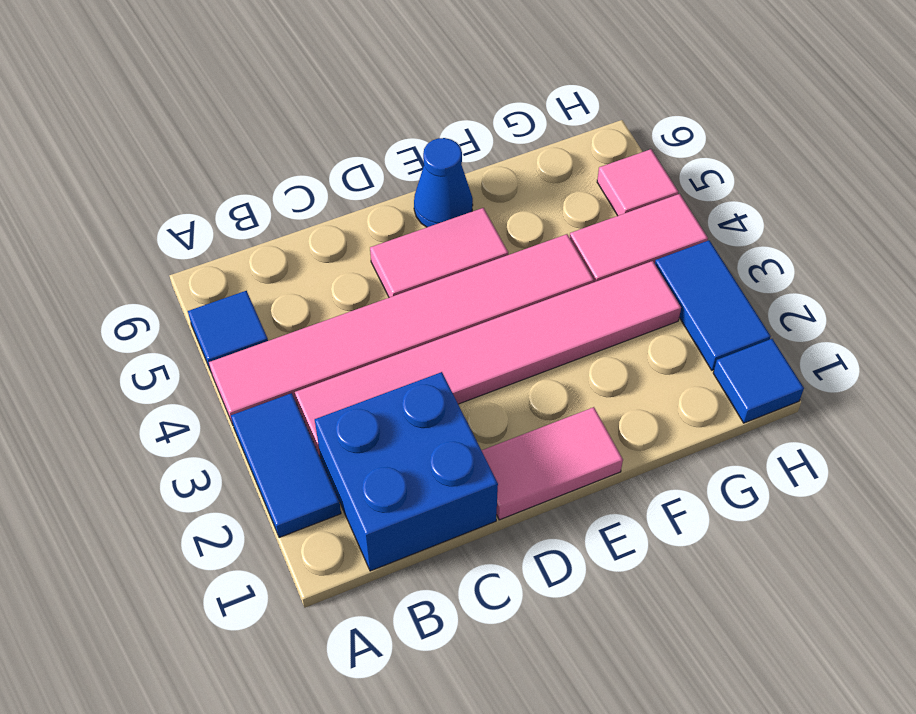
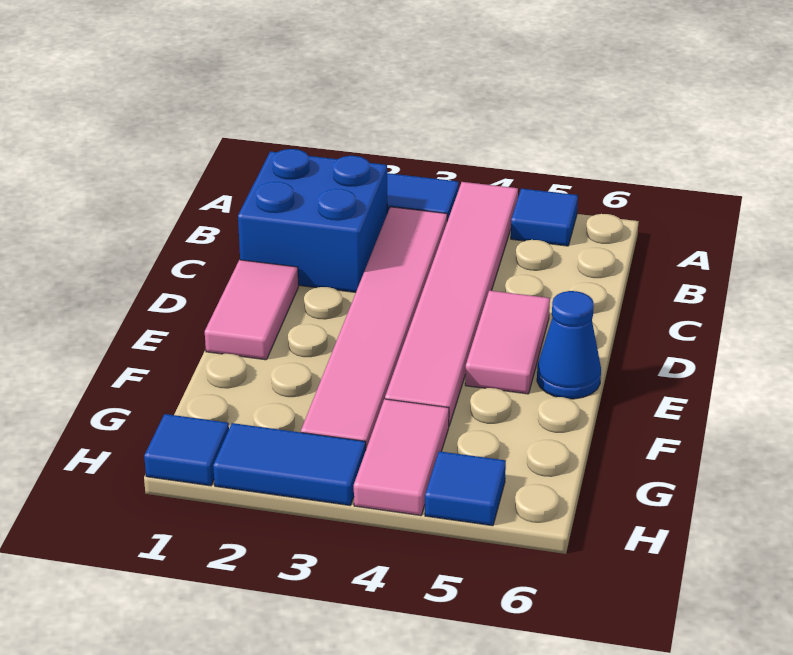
pink 1x1 tile [597,149,678,216] -> blue 1x1 tile [425,451,506,526]

